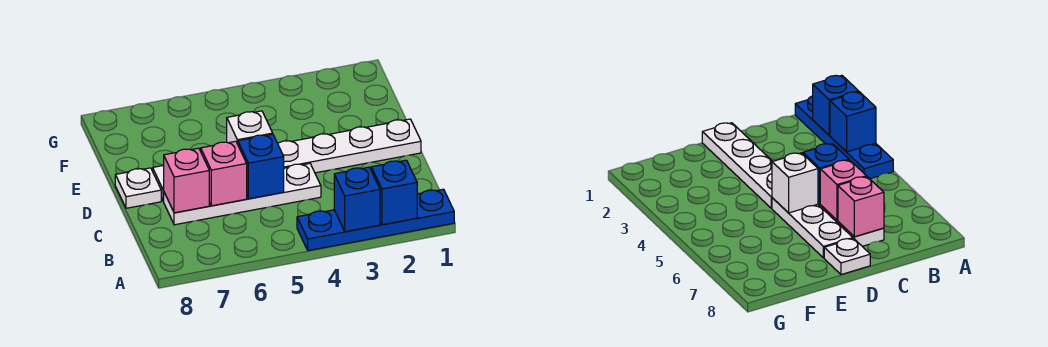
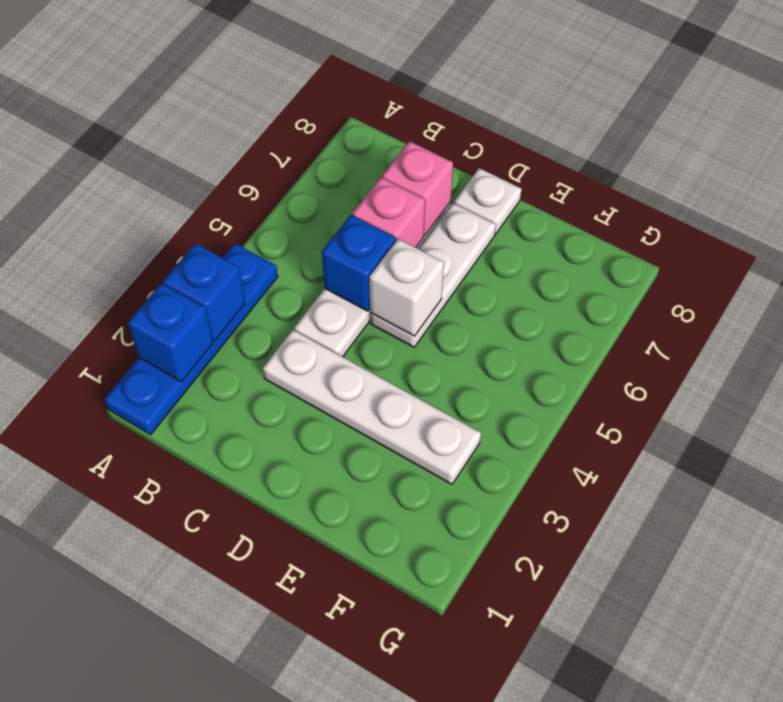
white 1x4 plate [278,119,421,173] -> white 1x4 plate turned to [263,330,481,484]

